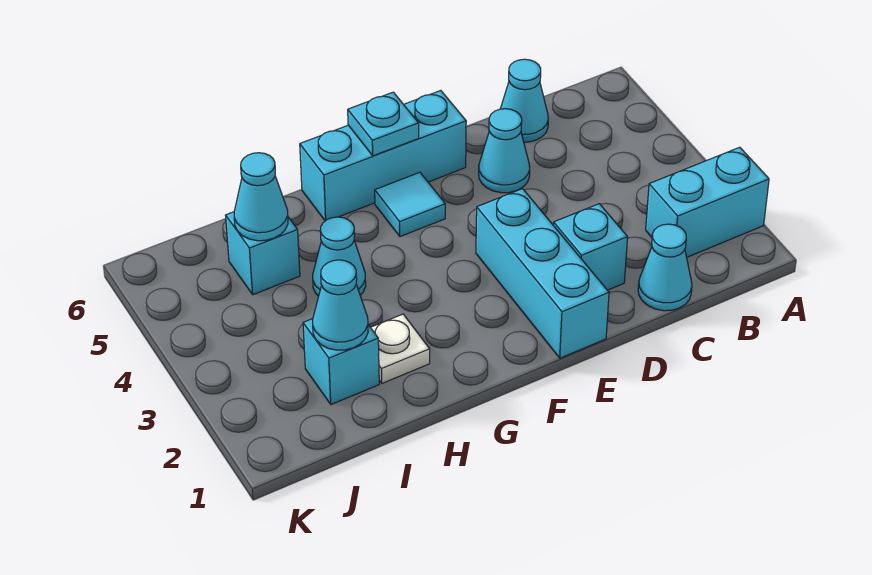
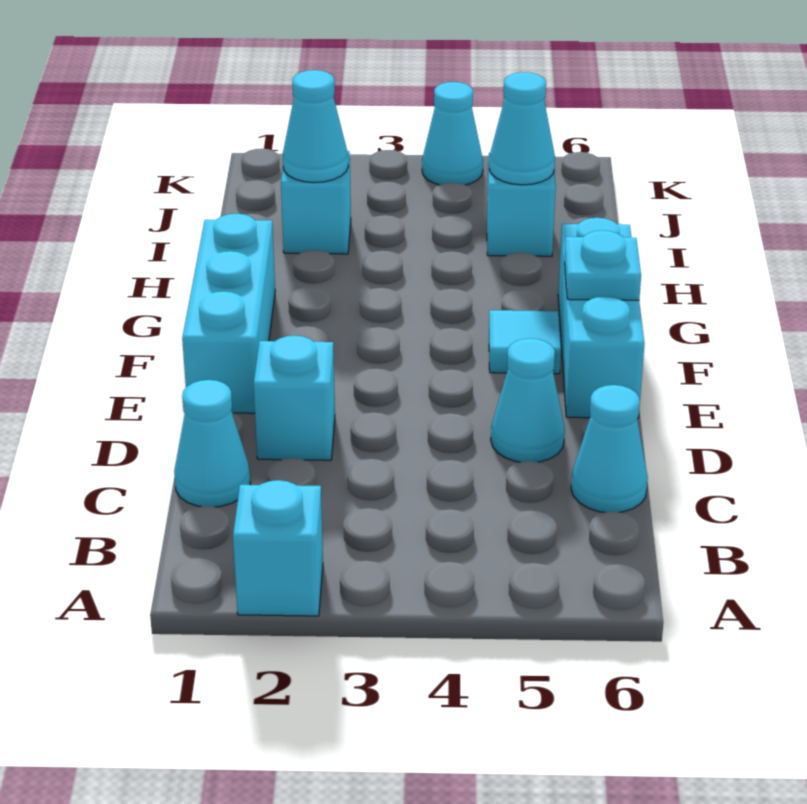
cyan 1x2 brick [646,147,769,257] -> cyan 1x1 brick [233,480,323,616]
cyan 1x3 brick [476,189,609,358] -> cyan 1x3 brick turned to [182,214,275,413]
white 1x1 plate [370,314,430,383] -> none
cyan 1x1 cone [313,217,366,296] -> cyan 1x1 cone moved to [422,82,483,185]

